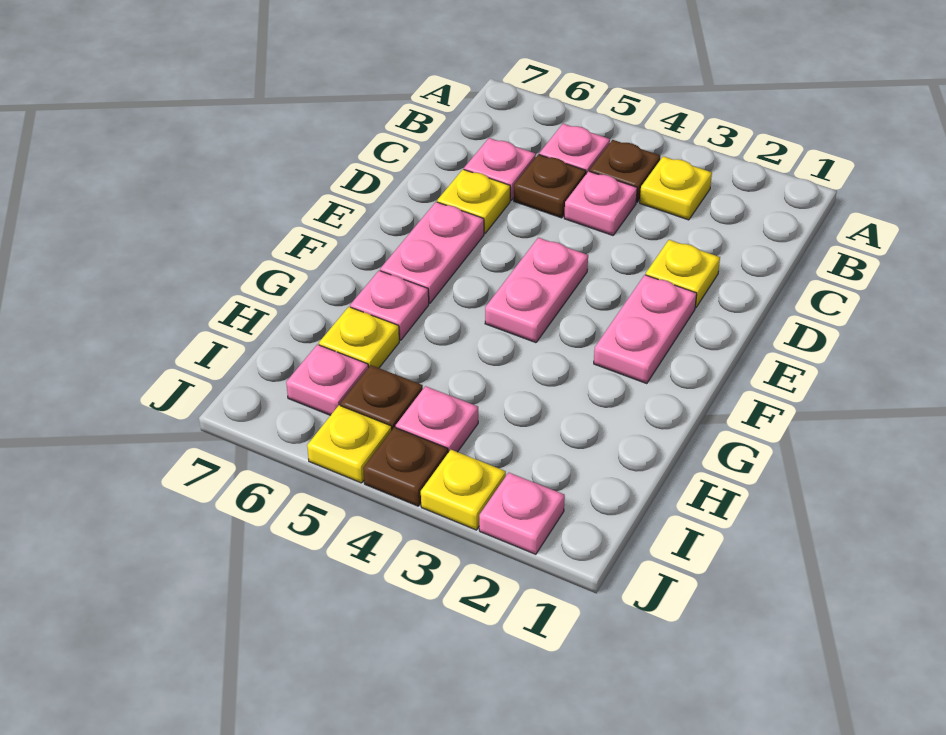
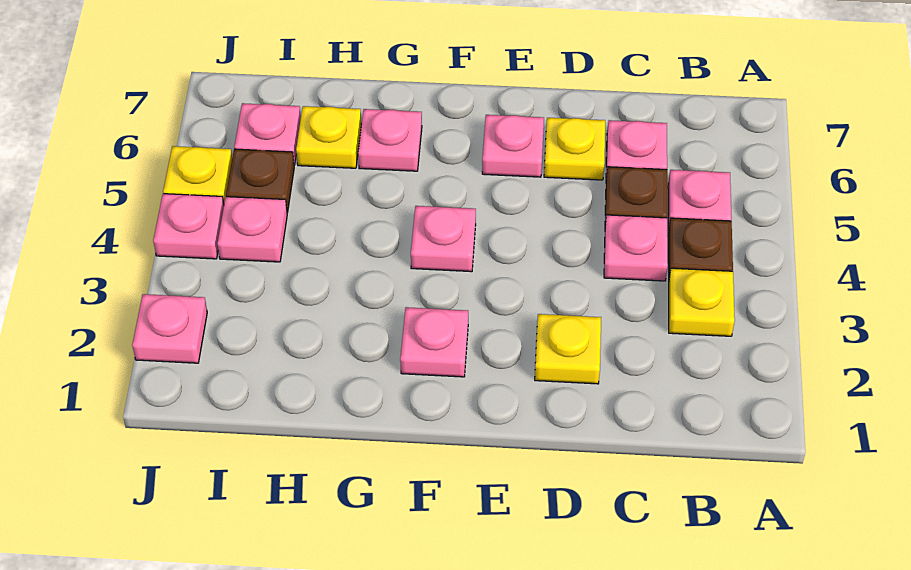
pink 1x2 plate [594,275,697,384] -> pink 1x1 plate [400,307,468,377]
pink 1x2 plate [485,238,588,343] -> pink 1x1 plate [411,206,476,272]
pink 1x2 plate [380,202,484,303] -> pink 1x1 plate [482,115,544,177]
yellow 1x1 plate [421,450,506,530] -> none
brown 1x1 plate [363,427,448,506] -> pink 1x1 plate [153,194,224,259]

